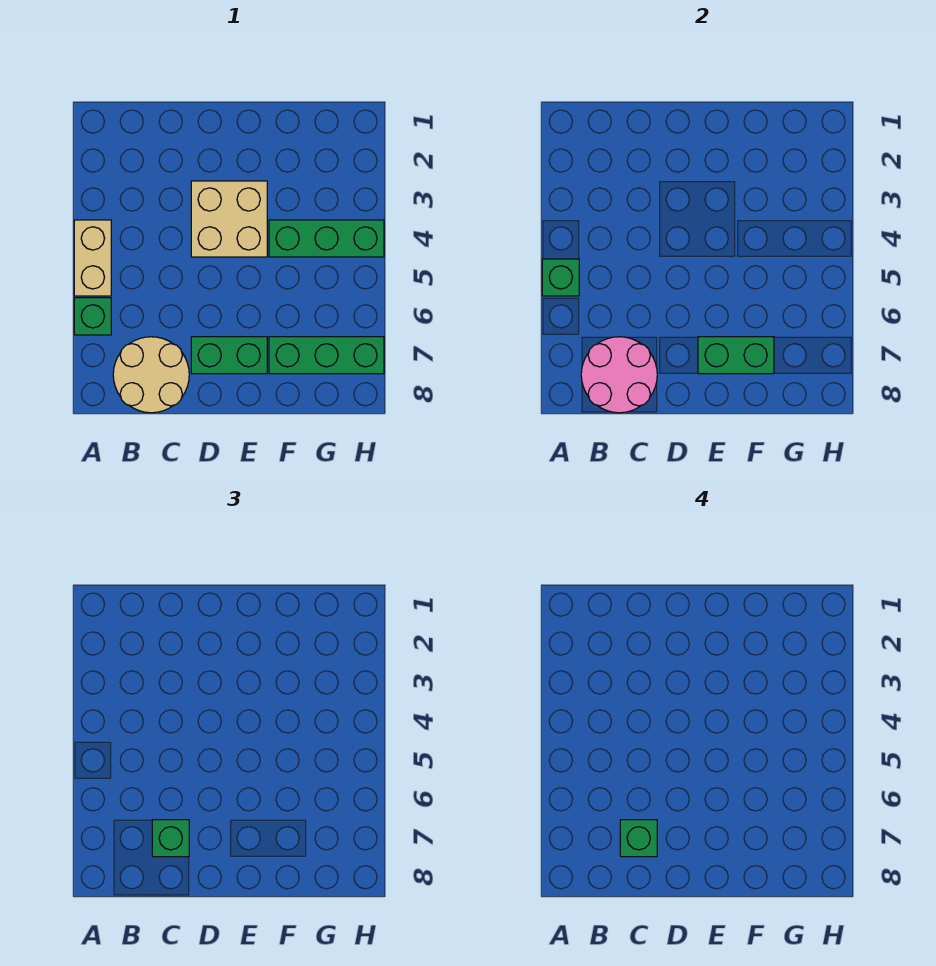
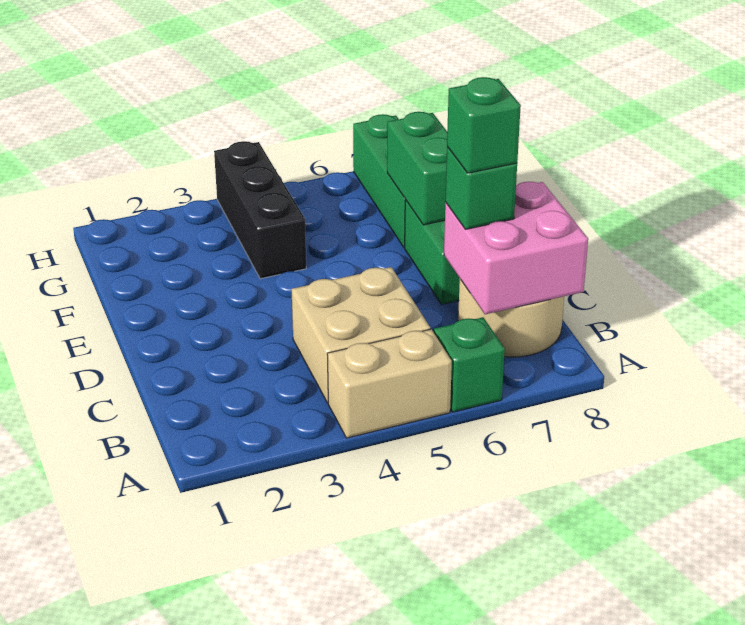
green 1x1 brick [542,259,579,296] -> none
pink 2x2 round brick [581,337,657,413] -> pink 2x2 brick [444,182,588,314]
tan 2x2 brick [191,181,267,257] -> tan 2x2 brick moved to [291,267,430,403]
green 1x3 brick [269,220,384,257] -> black 1x3 brick [214,141,306,279]

